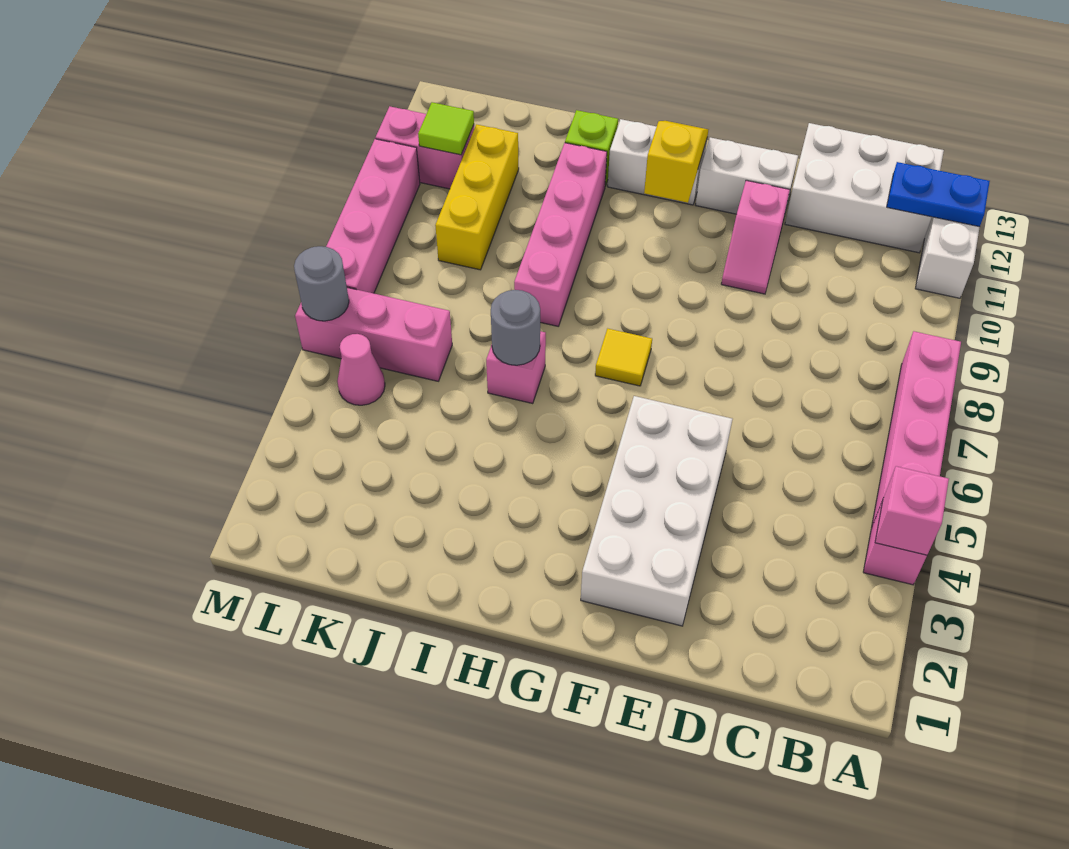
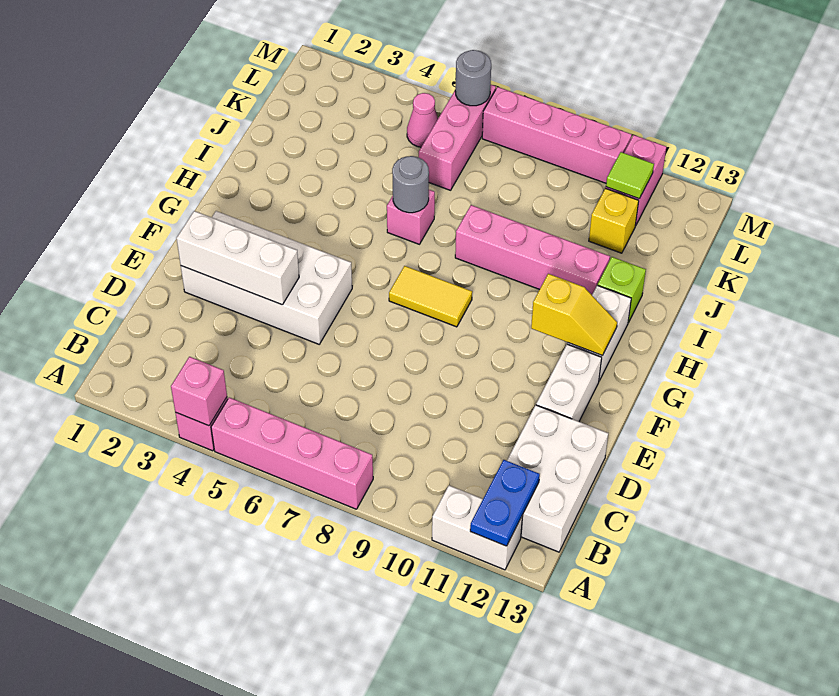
none -> white 1x3 brick [176,211,299,305]
pink 1x2 slope [721,180,790,294] -> none
yellow 1x1 tile [595,329,652,386] -> yellow 1x2 tile [389,266,472,327]
yellow 1x3 brick [435,124,519,270] -> yellow 1x1 brick [589,188,639,253]

